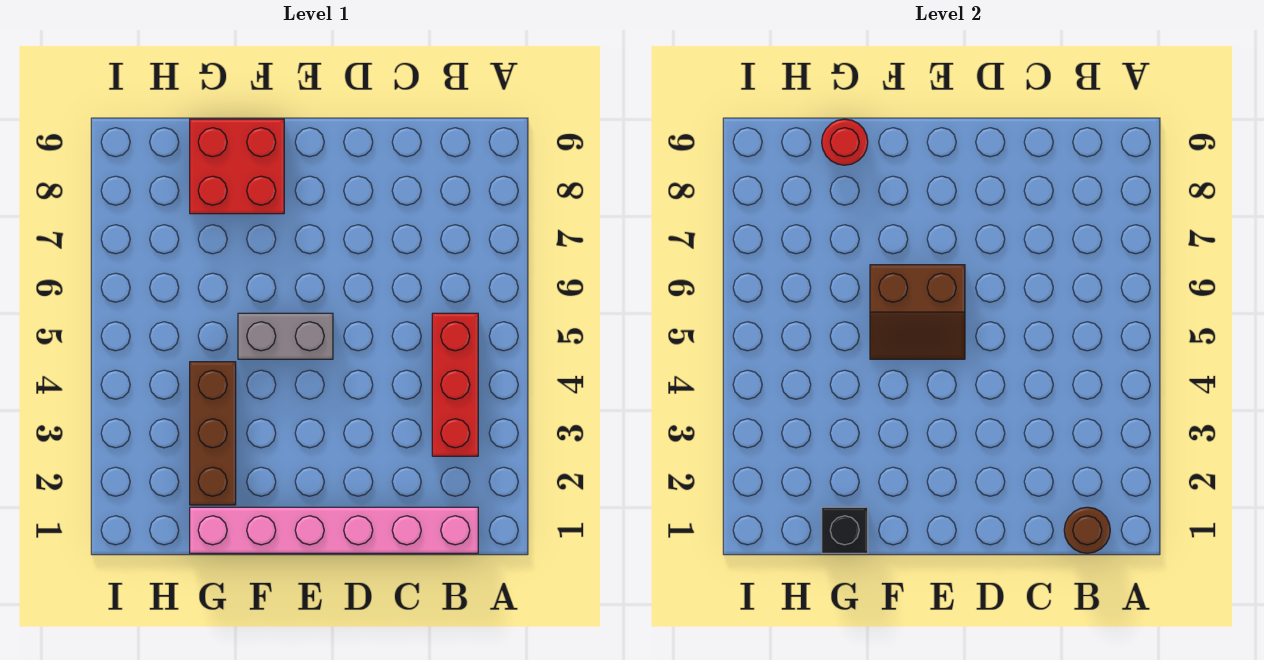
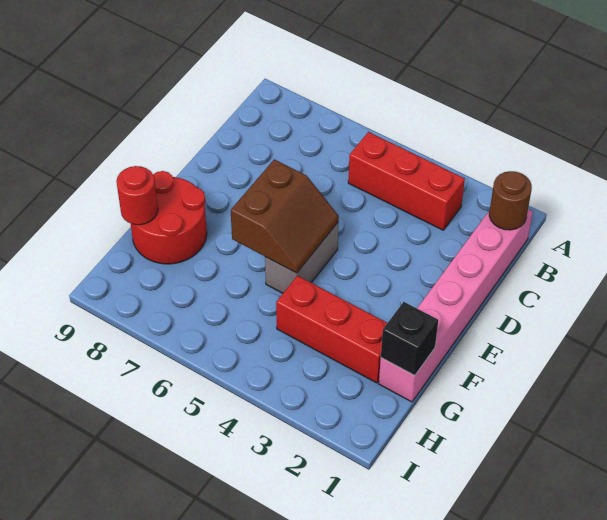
red 2x2 brick [190,119,284,214] -> red 2x2 round brick [131,171,207,264]
brown 1x3 brick [190,362,236,505] -> red 1x3 brick [276,276,387,383]

